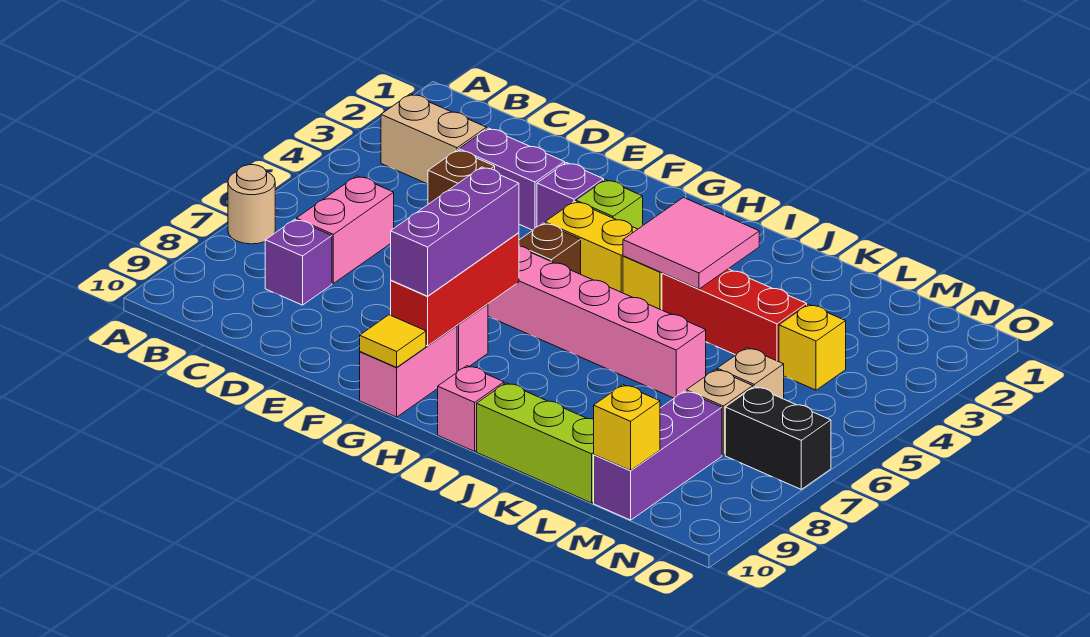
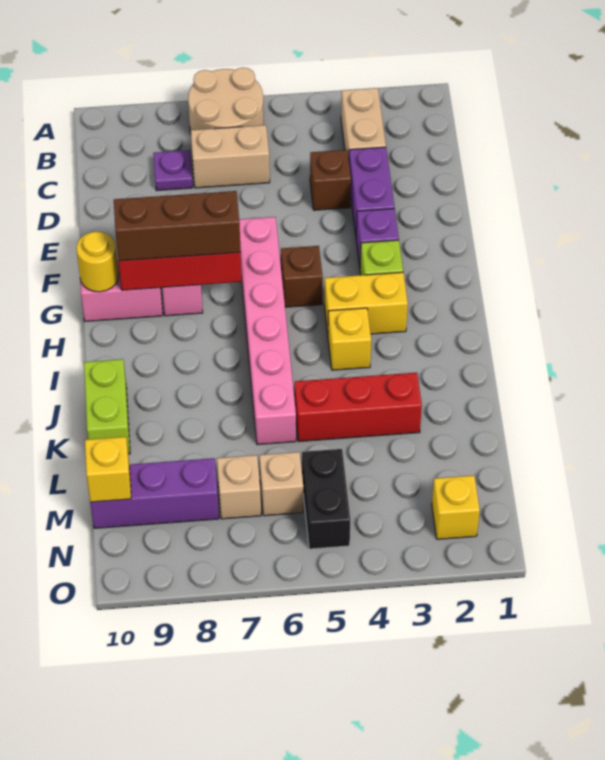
tan 1x1 round brick [228,165,275,244] -> tan 2x2 round brick [188,68,264,132]
pink 1x2 brick [296,176,394,283] -> tan 1x2 brick [191,125,270,188]
purple 1x1 brick [265,219,332,305] -> purple 1x1 plate [153,150,193,191]
yellow 1x2 brick [545,201,638,293] -> yellow 1x2 brick turned to [324,272,408,334]
purple 1x3 brick [391,167,519,296] -> brown 1x3 brick [114,191,241,261]
yellow 1x1 tile [360,315,426,367] -> yellow 1x1 round brick [76,232,119,292]
pink 2x2 tile [623,198,759,289] -> none
pink 1x1 brick [438,366,504,451] -> none
red 1x3 brick [662,269,807,362] -> red 1x3 brick turned to [295,373,422,442]
lime 1x3 brick [477,383,594,503] -> lime 1x2 brick [84,359,130,454]
yellow 1x1 brick [779,304,846,390] -> yellow 1x1 brick moved to [432,475,480,539]
black 1x2 brick [725,386,831,489] -> black 1x2 brick moved to [302,449,350,549]

